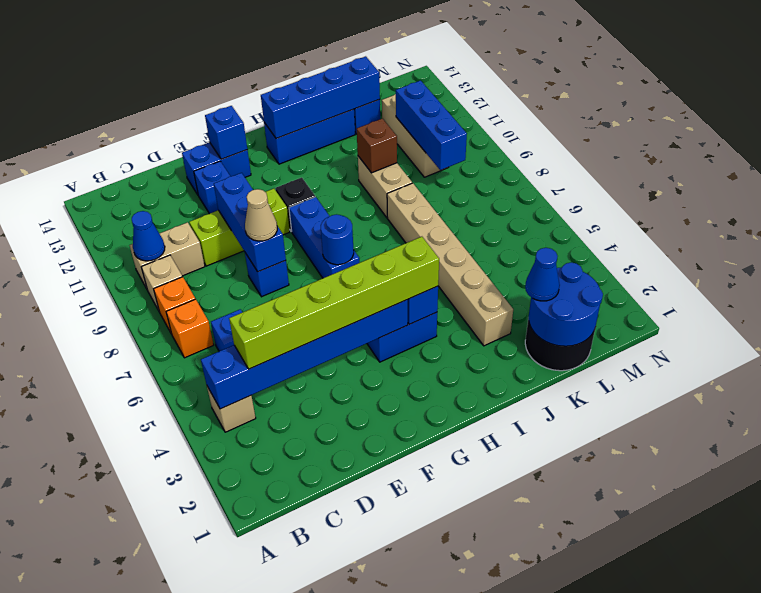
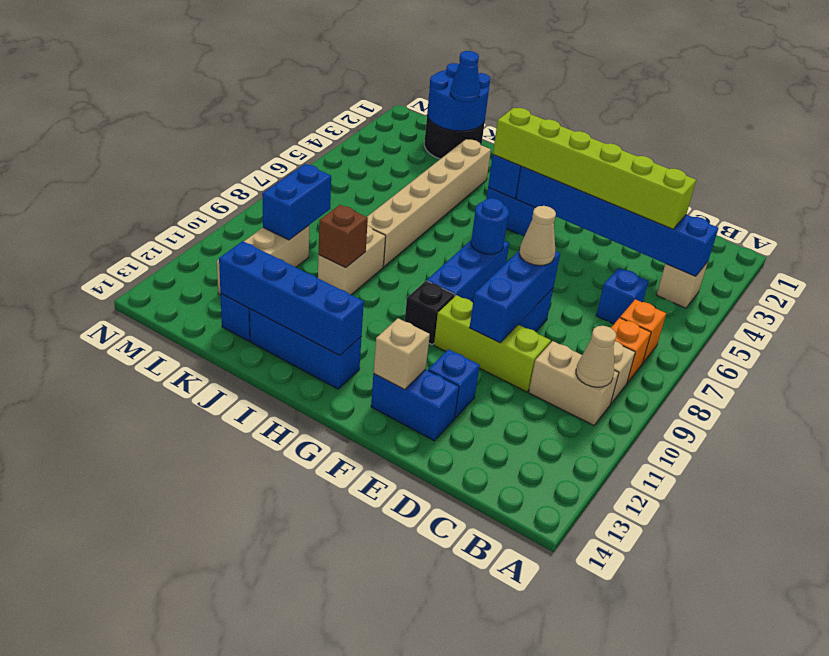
blue 1x1 cone [132,211,165,261] -> tan 1x1 cone [576,326,616,387]
blue 1x1 brick [205,106,247,159] -> tan 1x1 brick [374,318,430,390]
blue 1x3 brick [396,81,467,170] -> blue 1x2 brick [262,164,331,240]

